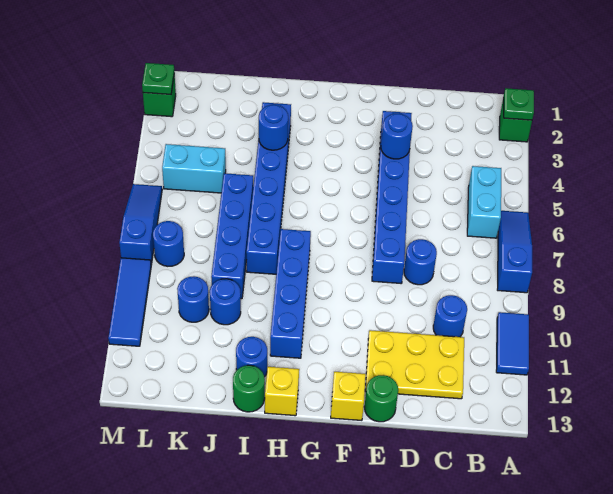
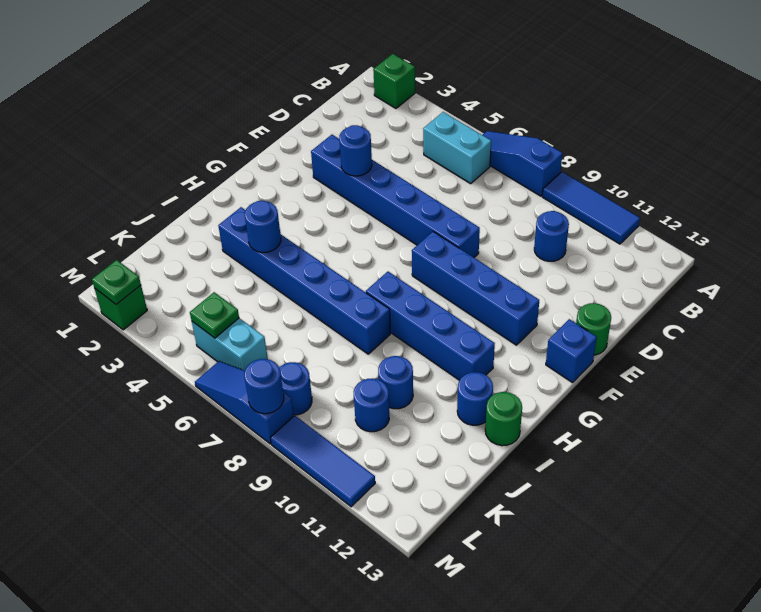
green 1x1 plate [504,88,534,120] -> green 1x1 plate moved to [190,292,239,338]
blue 1x2 tile [496,312,529,375] -> blue 1x3 tile [542,172,640,244]
yellow 2x3 plate [365,330,464,399] -> none
blue 1x1 round brick [404,239,437,285] -> blue 1x1 round brick moved to [244,359,284,414]
yellow 1x1 brick [331,372,366,420] -> blue 1x1 brick [546,319,597,383]
yellow 1x1 brick [265,367,299,416] -> none
blue 1x4 brick [211,173,253,299] -> blue 1x4 brick moved to [412,232,539,345]
cyan 1x2 brick [162,144,226,193] -> cyan 1x2 brick turned to [192,318,268,371]

